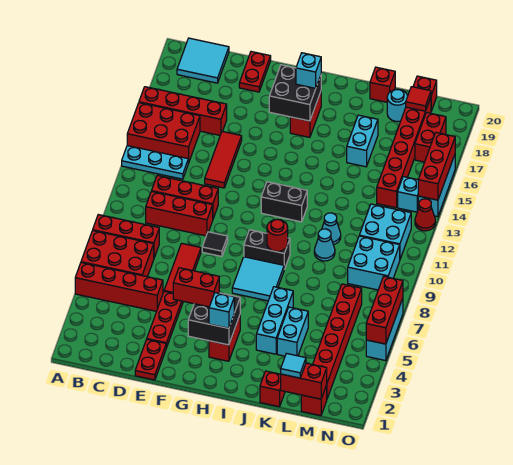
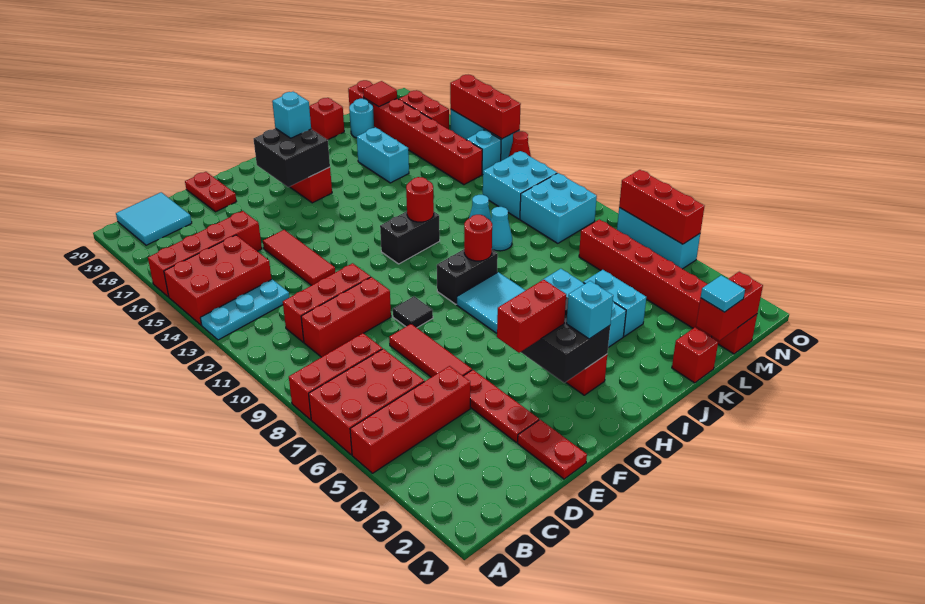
none -> red 1x1 round brick [406,177,434,222]

